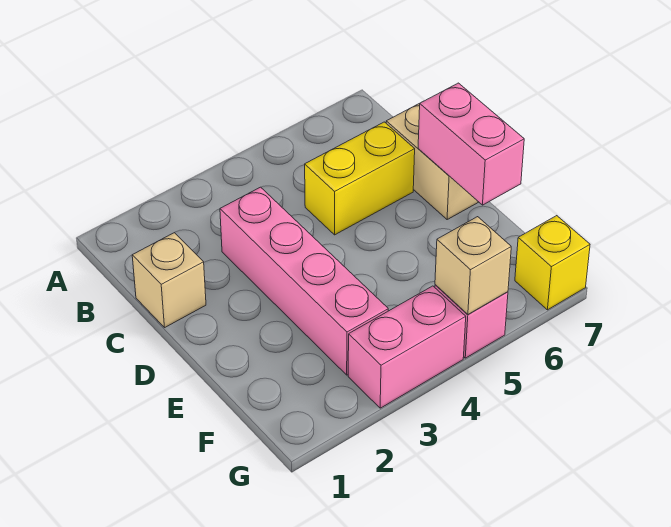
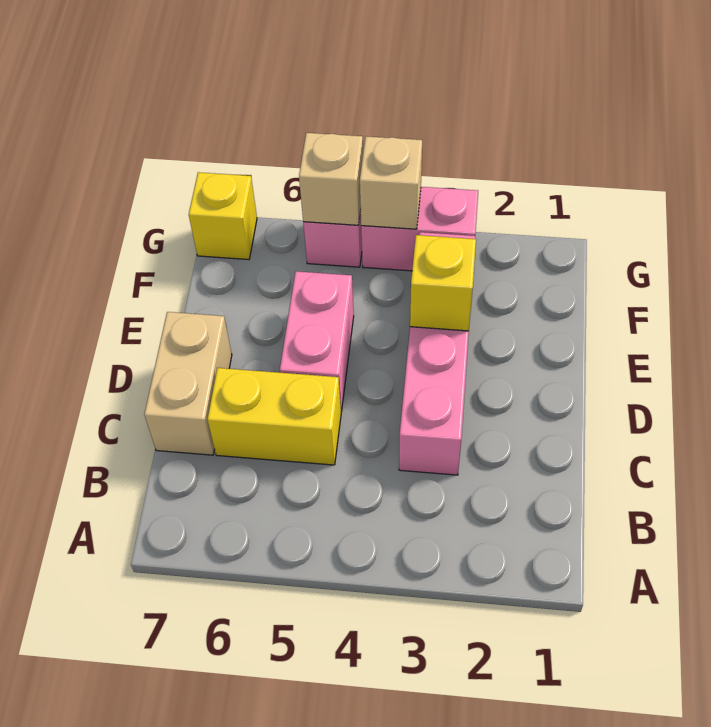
tan 1x1 brick [132,233,206,327] -> tan 1x1 brick moved to [360,136,422,229]
pink 1x2 brick [418,83,524,205] -> pink 1x2 brick moved to [280,271,354,412]
none -> yellow 1x1 brick [410,235,476,331]

